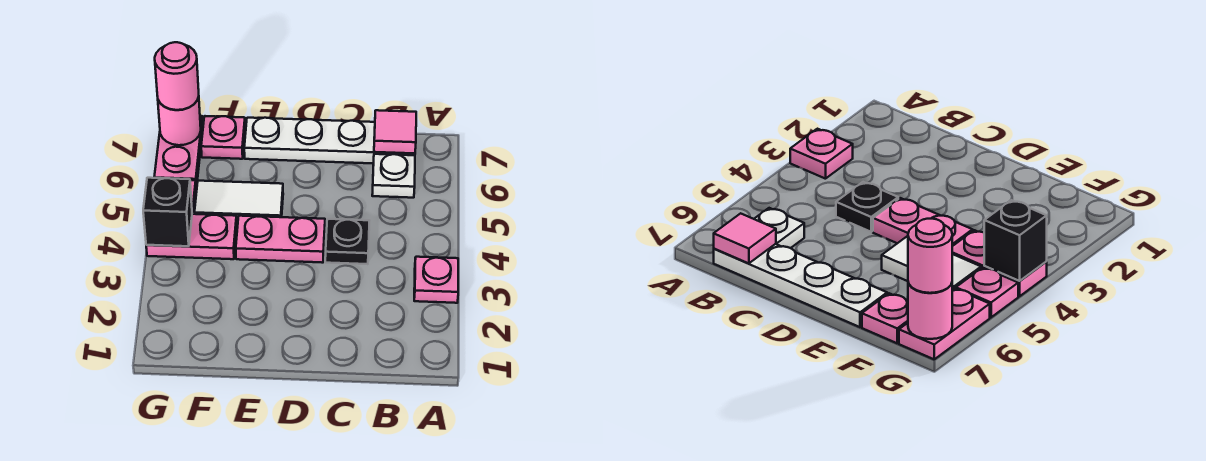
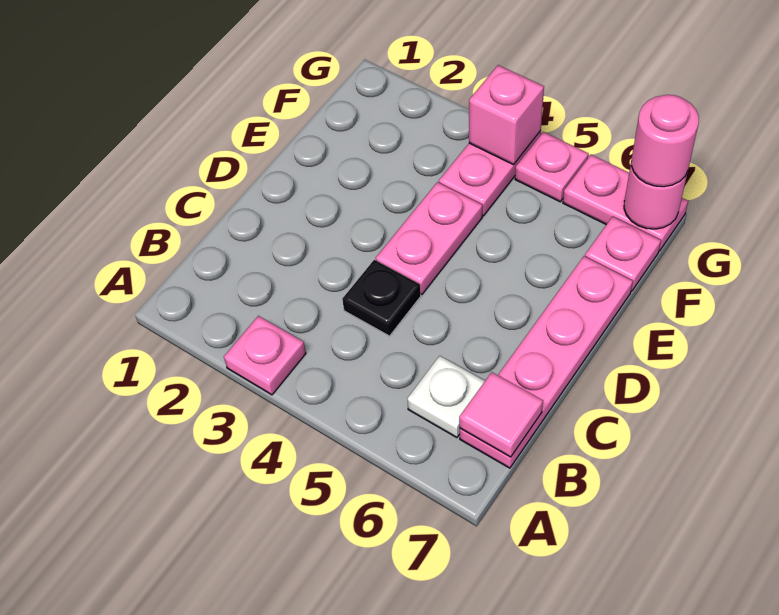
white 1x4 plate [244,118,415,164] -> pink 1x4 plate [460,256,633,468]
white 1x2 tile [195,181,283,225] -> none
black 1x1 brick [143,178,192,246] -> pink 1x1 brick [469,65,544,165]

